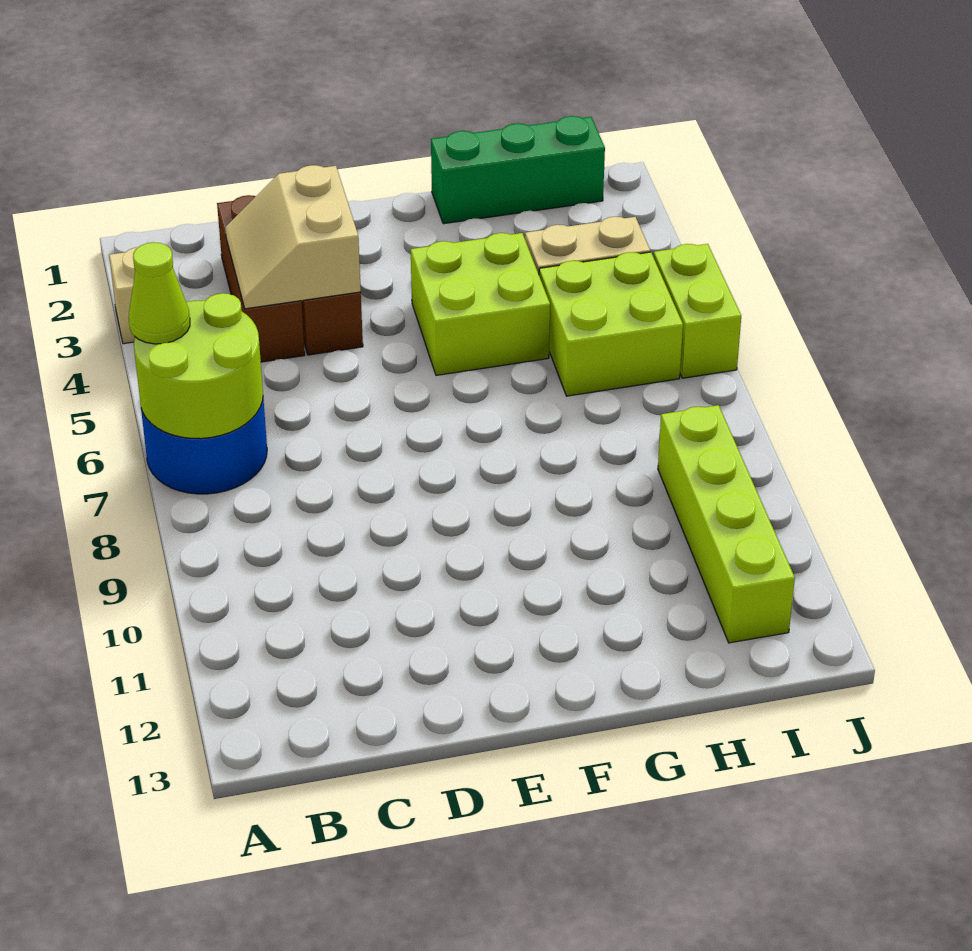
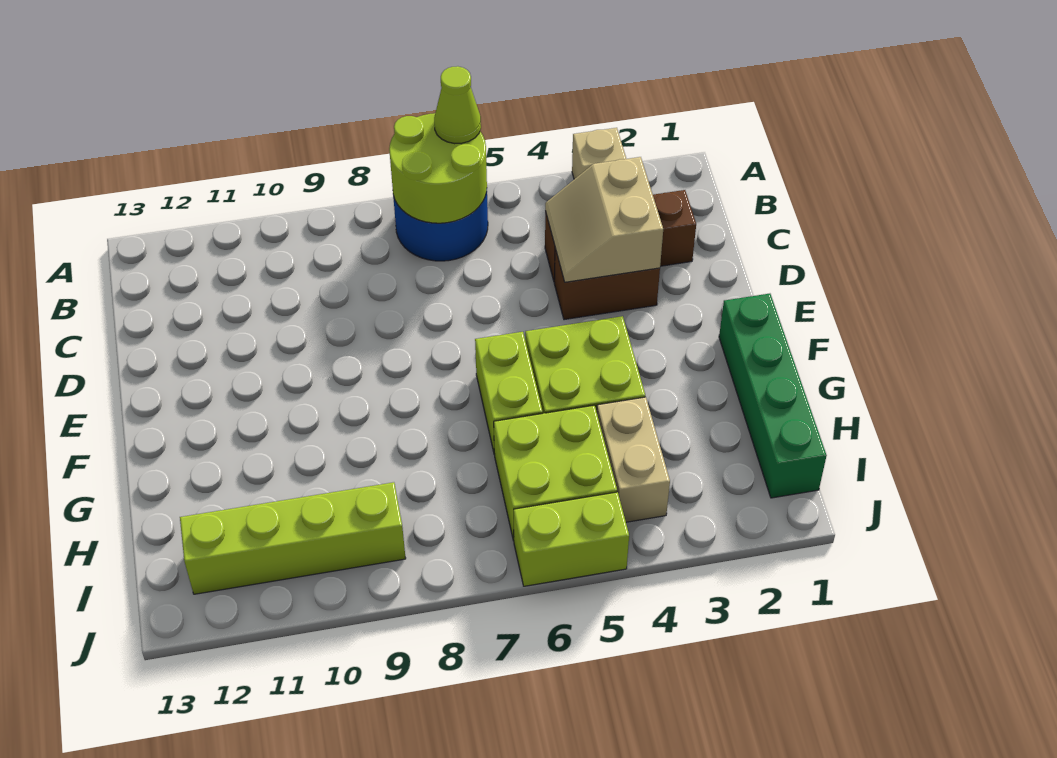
tan 2x2 slope [225,165,361,309] -> tan 2x2 slope turned to [545,157,663,282]
none -> lime 1x2 brick [475,332,543,455]
green 1x3 brick [431,116,605,224] -> green 1x4 brick [719,294,827,498]

